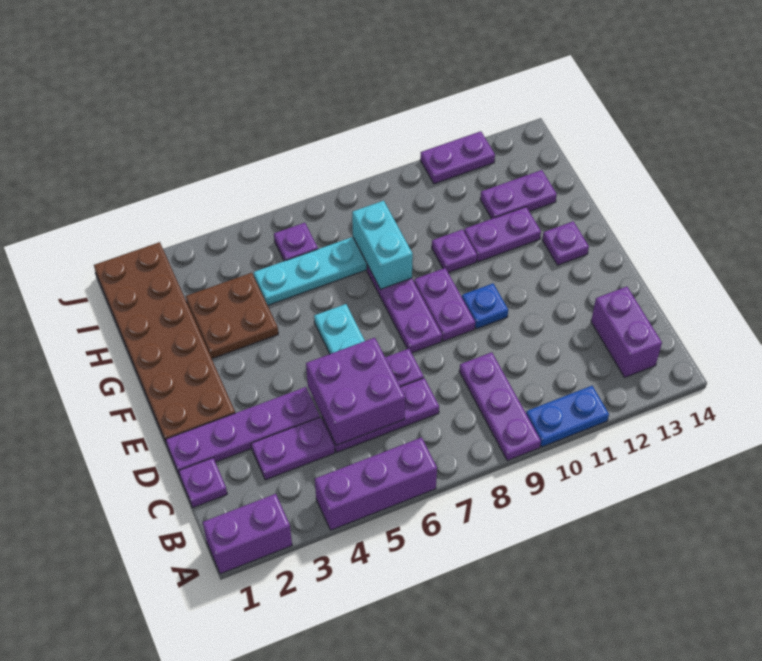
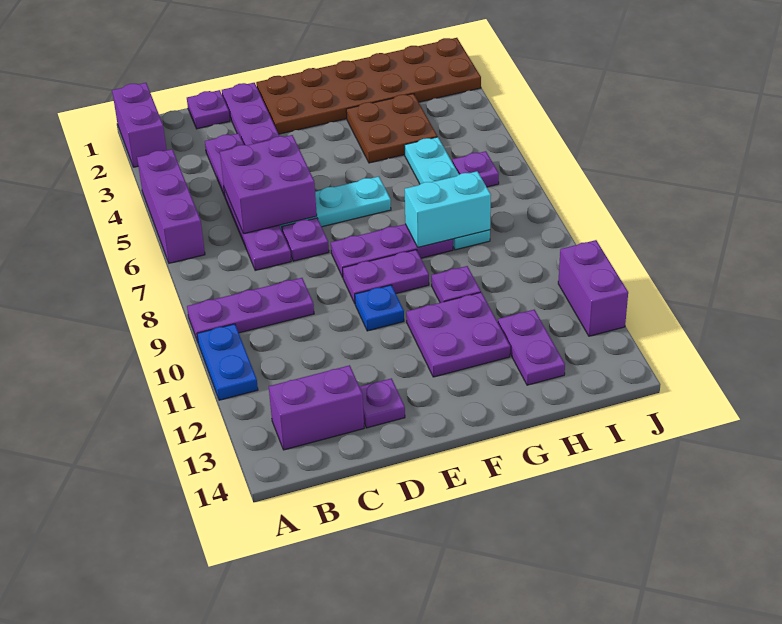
purple 1x1 plate [542,221,589,265] -> purple 1x1 plate moved to [360,378,405,428]
purple 1x2 plate [464,207,541,262] -> purple 2x2 plate [406,292,510,377]
purple 1x2 plate [420,131,495,184] -> purple 1x2 brick [558,240,628,336]

